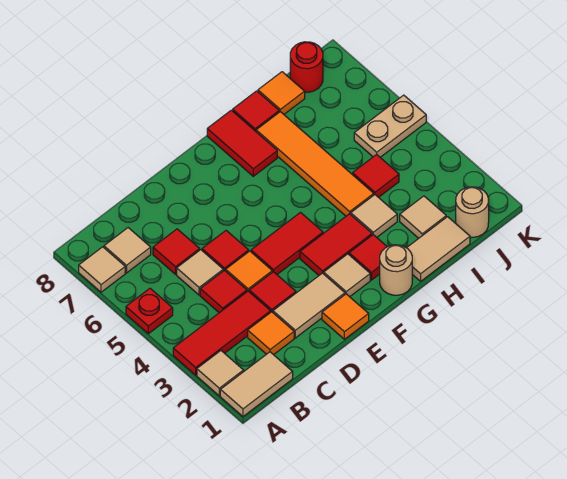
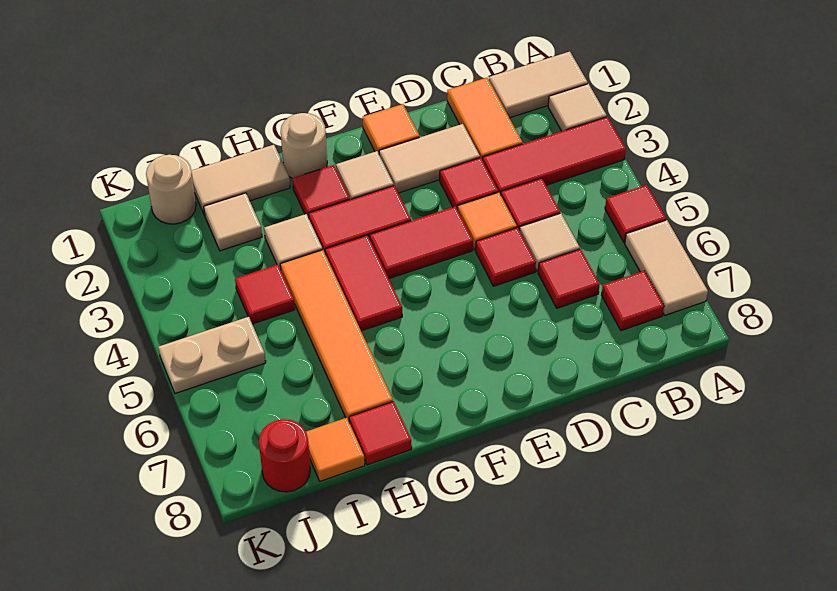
red 1x1 plate [126,288,173,334] -> red 1x1 tile [605,185,666,242]
tan 1x1 tile [79,247,125,292] -> tan 1x2 tile [625,220,708,315]
tan 1x1 tile [104,228,151,273] -> red 1x1 tile [602,271,664,331]
orange 1x1 tile [248,312,294,355] -> orange 1x2 tile [447,78,522,161]
red 1x2 tile [207,110,277,176] -> red 1x2 tile moved to [325,235,402,331]

